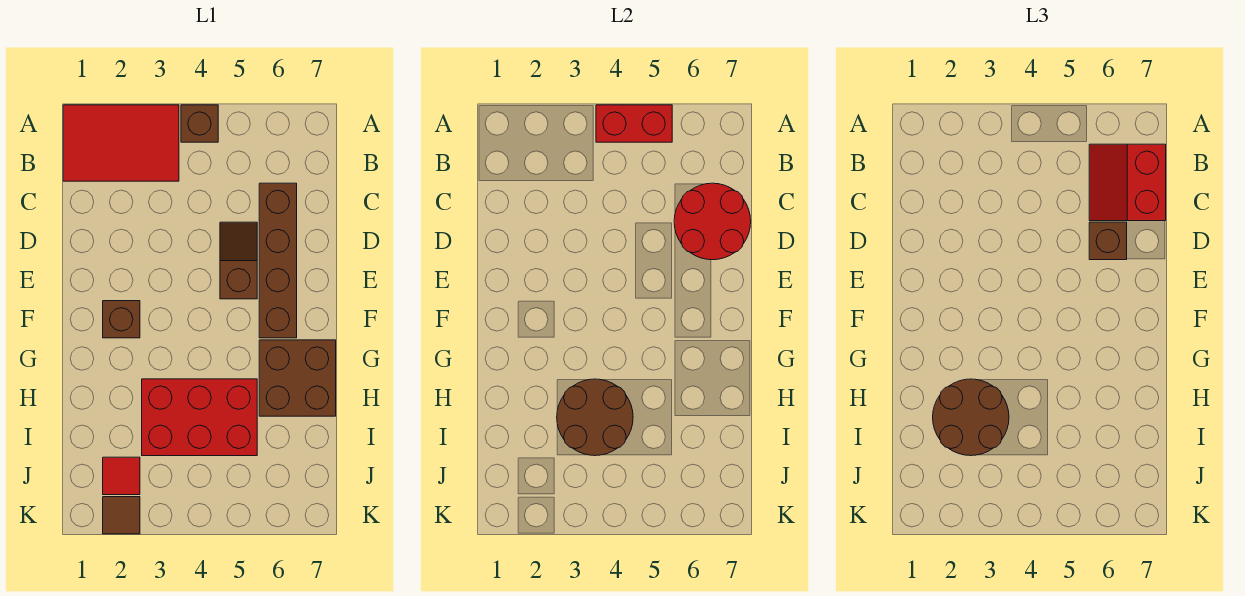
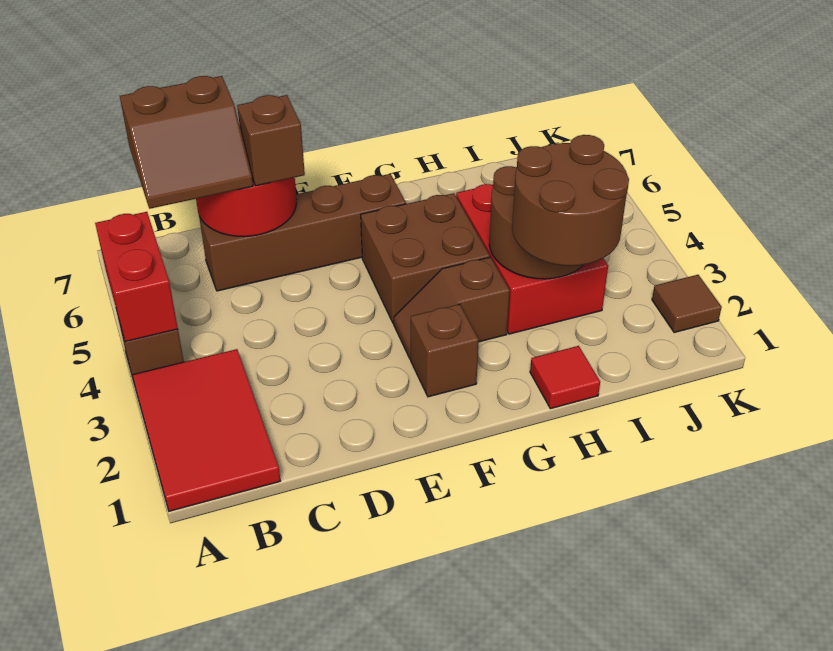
red 2x2 slope [1089,144,1166,221] -> brown 2x2 slope [120,76,253,209]
brown 1x2 slope [220,222,257,299] -> brown 1x2 slope moved to [394,257,510,359]
brown 2x2 brick [259,340,336,416] -> brown 2x2 brick moved to [361,193,490,323]
red 1x1 tile [103,457,140,495] -> red 1x1 tile moved to [530,346,600,409]

